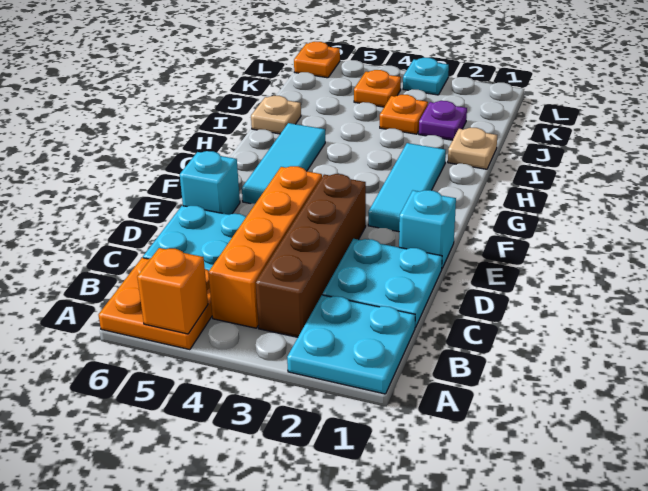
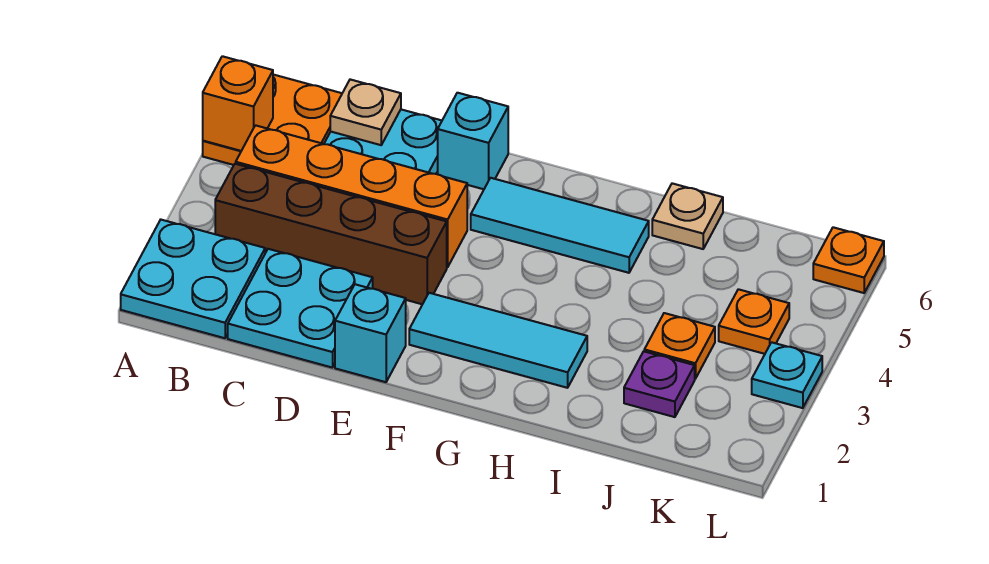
tan 1x1 plate [448,128,497,169] -> tan 1x1 plate moved to [330,79,401,145]

